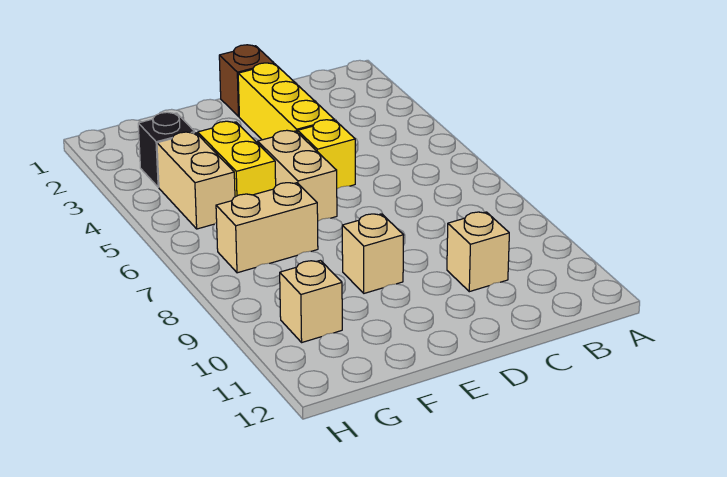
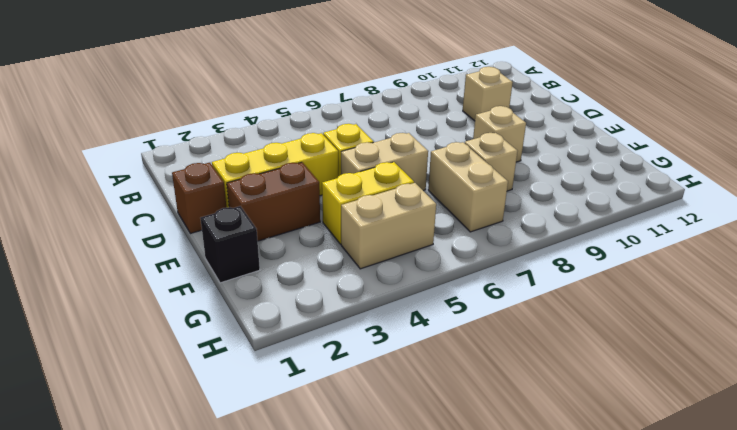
none -> brown 1x2 brick [227,162,320,241]
black 1x1 brick [138,112,195,187] -> black 1x1 brick moved to [200,206,260,283]
tan 1x1 brick [280,260,342,342] -> tan 1x1 brick moved to [465,133,518,191]

